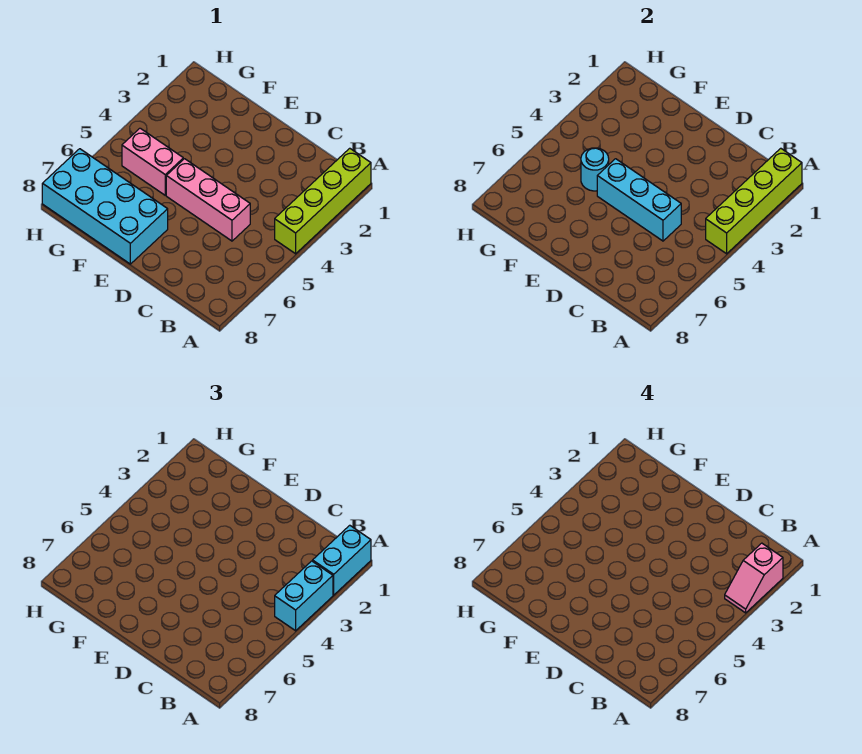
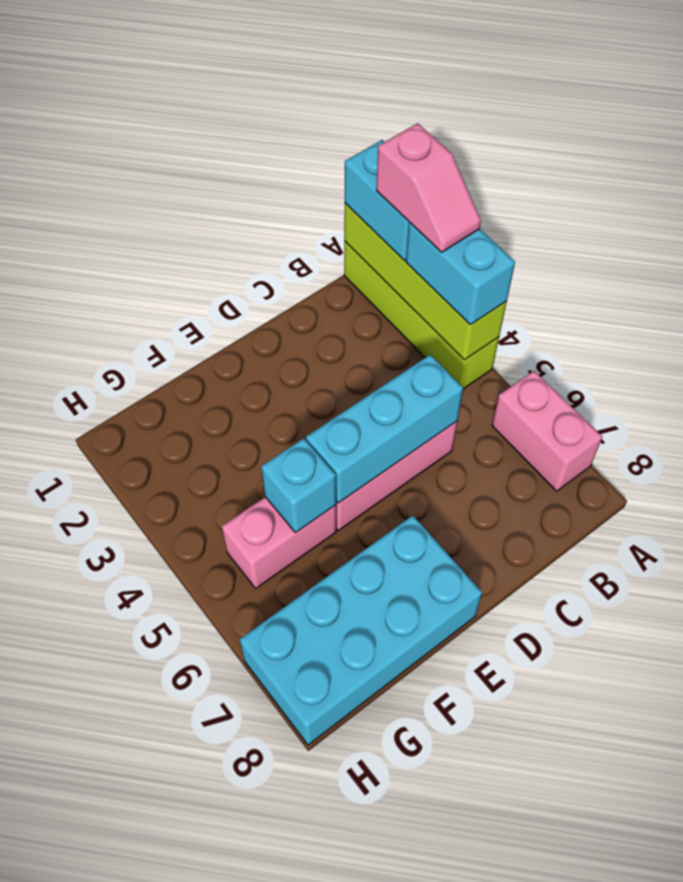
none -> pink 1x2 brick [492,371,603,491]
cyan 1x1 round brick [581,148,609,191] -> cyan 1x1 brick [261,438,336,533]

